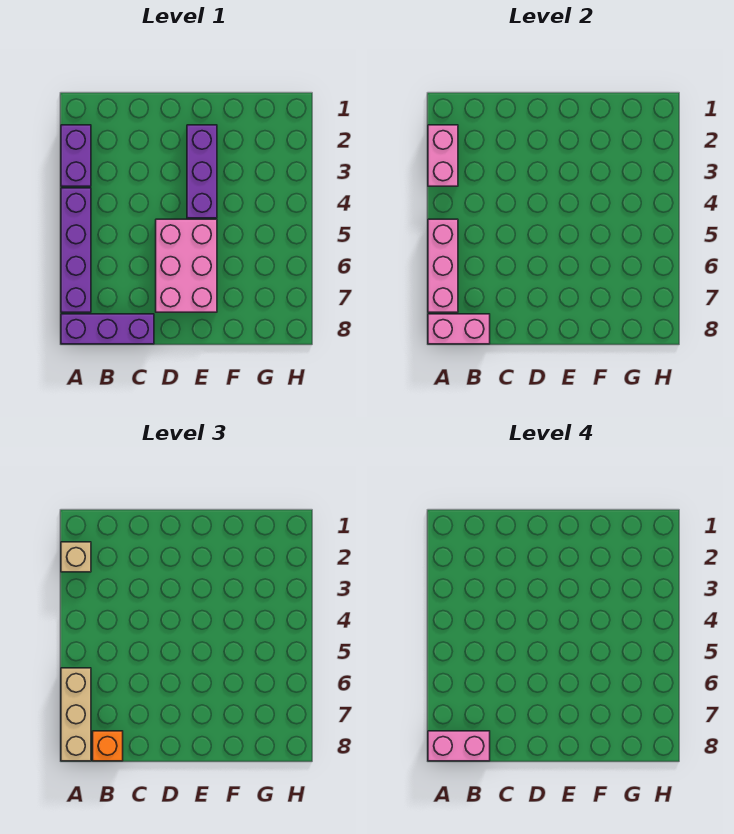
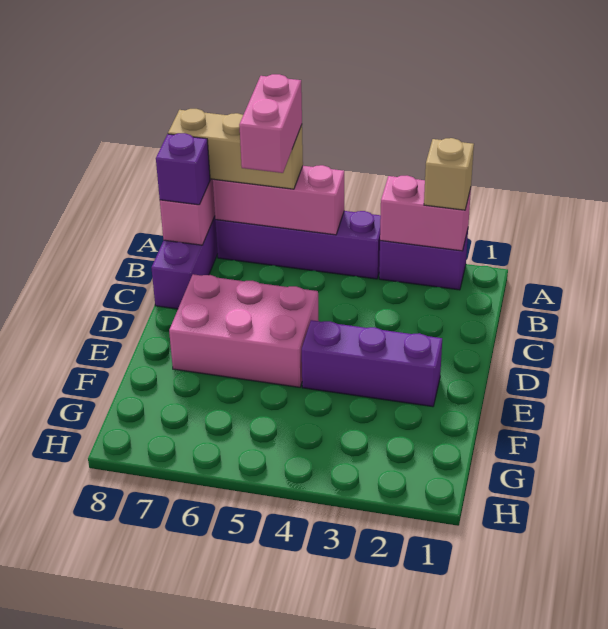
pink 1x2 brick [428,731,490,761] -> pink 1x2 brick moved to [239,74,302,173]
orange 1x1 brick [93,731,123,761] -> purple 1x1 brick [156,133,210,205]

